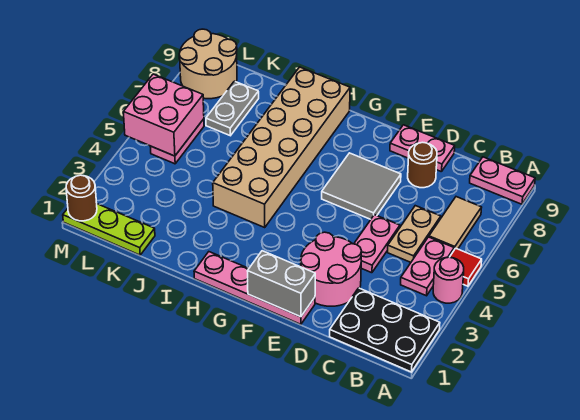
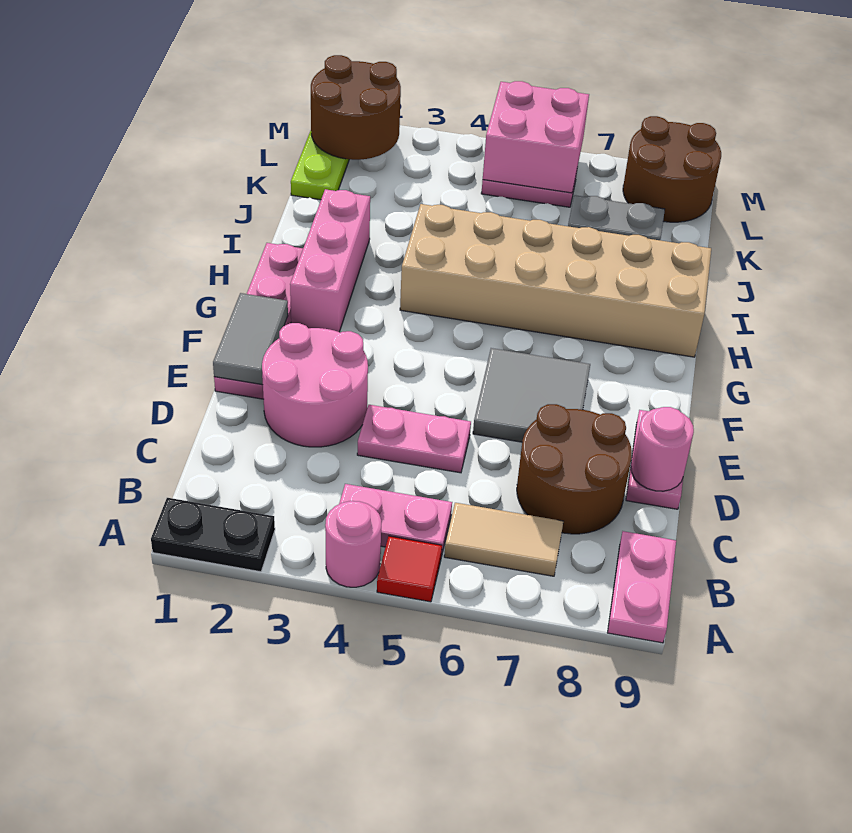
black 2x3 plate [330,288,440,372] -> black 1x2 plate [151,498,275,572]
tan 1x2 plate [388,206,441,262] -> none
brown 1x1 round brick [408,142,437,188] -> brown 2x2 round brick [517,404,632,534]
none -> pink 1x1 round brick [631,407,694,491]
grey 1x2 brick [248,251,315,317] -> grey 1x2 tile [213,293,288,385]
none -> pink 1x3 brick [290,189,370,332]
tan 2x2 round brick [179,29,237,99] -> brown 2x2 round brick [623,116,721,222]
brown 1x1 round brick [66,175,97,221] -> brown 2x2 round brick [311,55,401,160]

